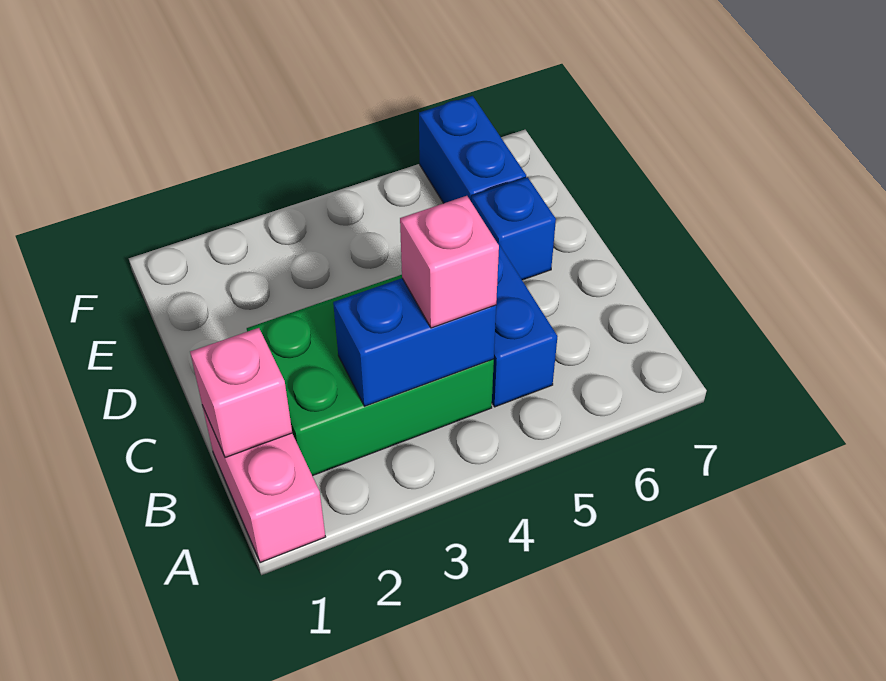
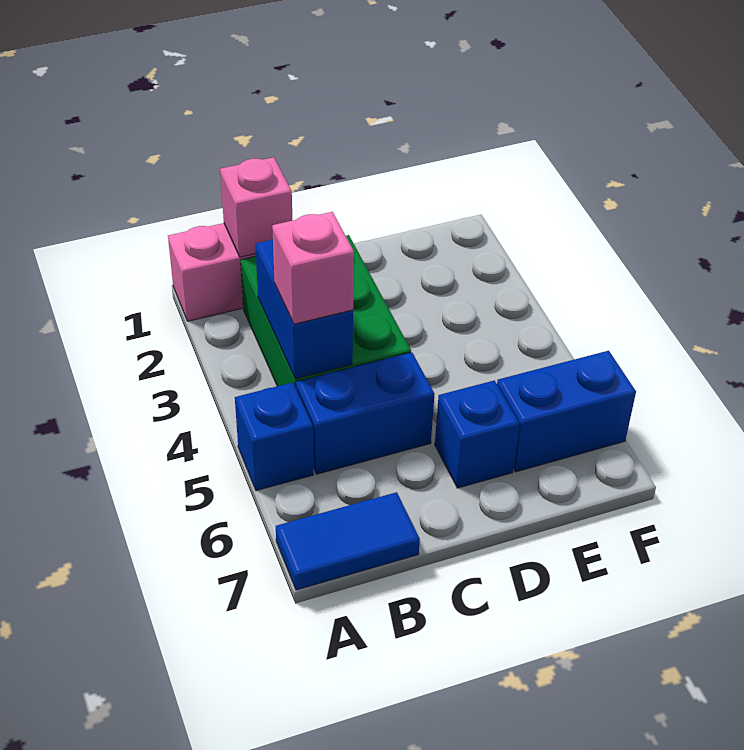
none -> blue 1x1 brick [235,382,313,491]
none -> blue 1x2 tile [276,492,420,590]

